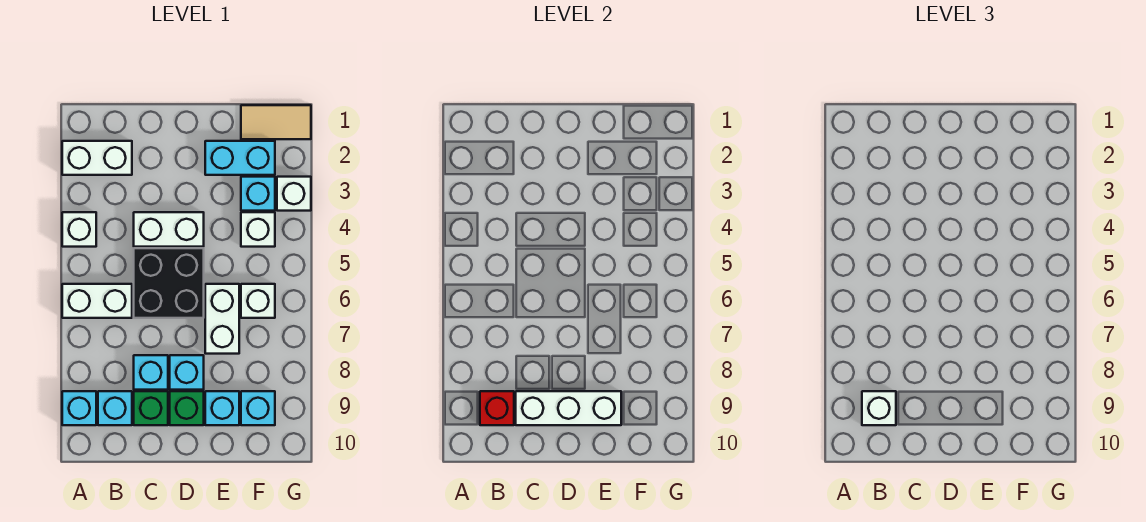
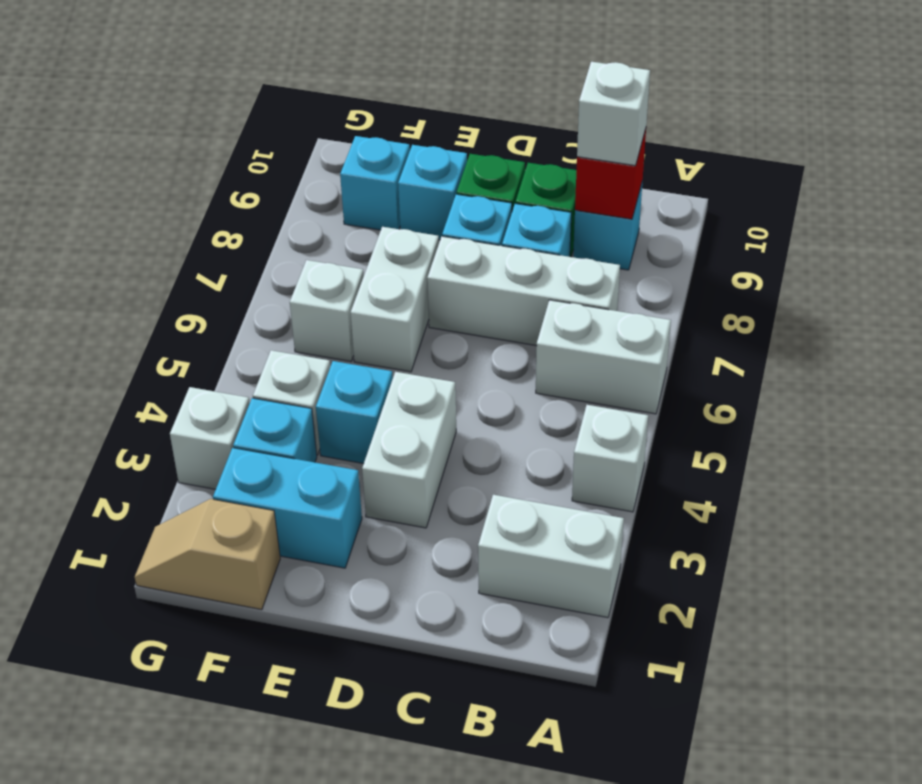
cyan 1x1 brick [62,391,96,425] -> cyan 1x1 brick moved to [316,361,393,464]
white 1x2 brick [134,212,204,247] -> white 1x2 brick turned to [362,372,456,528]
black 2x2 brick [134,248,204,318] -> none
white 1x3 brick [516,391,621,425] -> white 1x3 brick moved to [427,236,620,346]
tan 1x2 tile [241,105,311,139] -> tan 1x2 slope [135,499,280,610]

